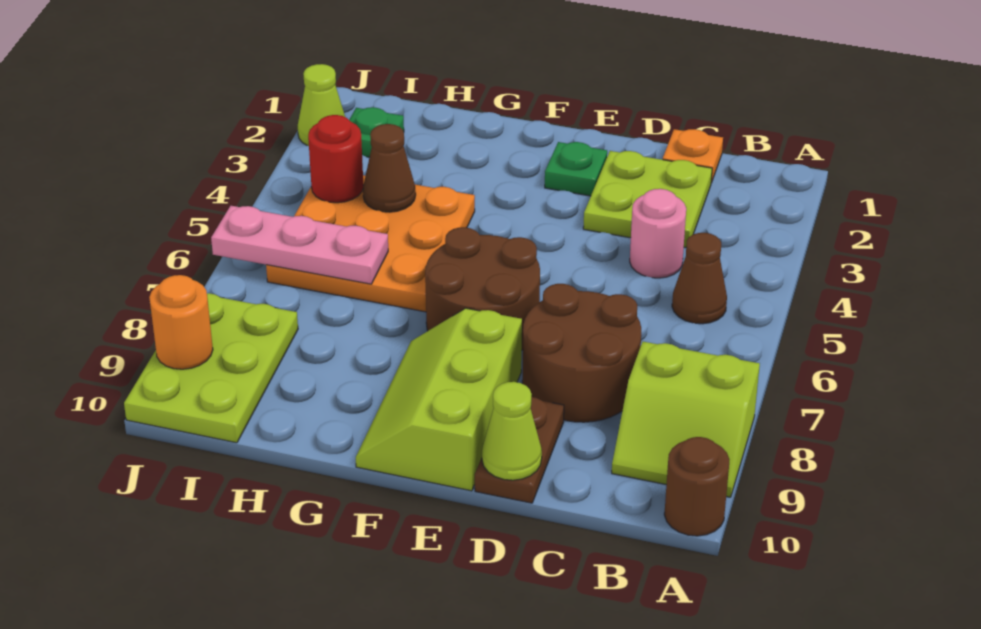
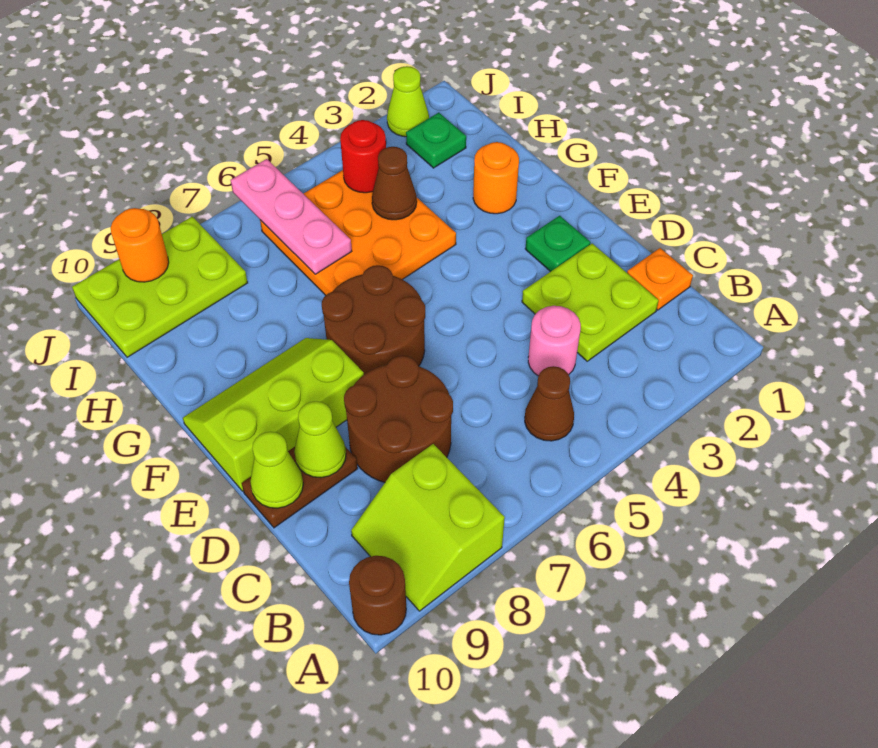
none -> lime 1x1 cone [294,401,346,478]
none -> orange 1x1 round brick [473,142,519,214]

